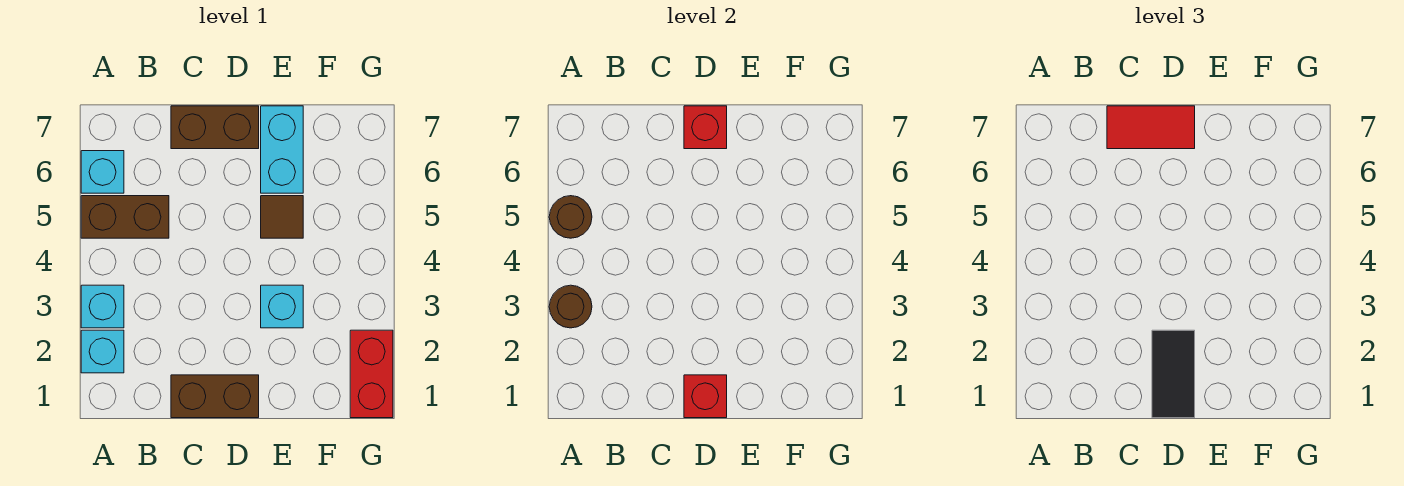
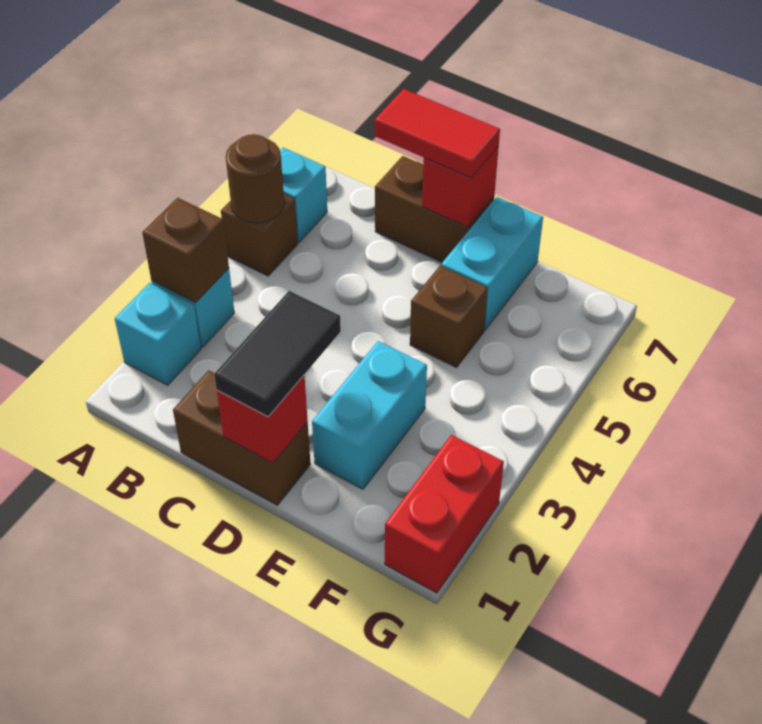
brown 1x1 round brick [549,285,592,328] -> brown 1x1 brick [142,198,229,302]
brown 1x2 brick [81,196,169,238] -> brown 1x1 brick [221,194,298,276]
cyan 1x1 brick [261,285,303,328] -> cyan 1x2 brick [312,341,427,489]
brown 1x1 tile [261,196,303,238] -> brown 1x1 brick [410,266,488,368]

